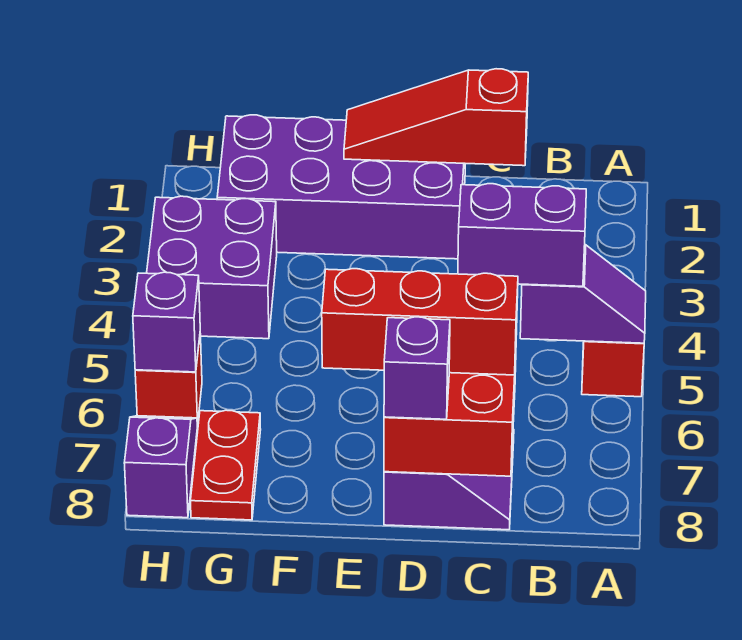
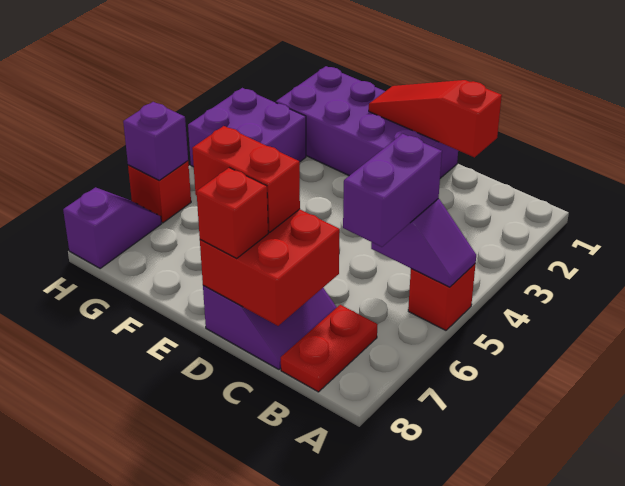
purple 1x2 brick [458,184,586,286] -> purple 1x2 brick turned to [343,134,442,247]
red 1x3 brick [322,269,518,375] -> red 1x2 brick [192,126,300,232]
purple 1x1 brick [384,317,450,419] -> red 1x1 brick [196,168,268,259]
red 1x2 plate [191,410,261,520] -> red 1x2 plate moved to [281,305,378,392]

